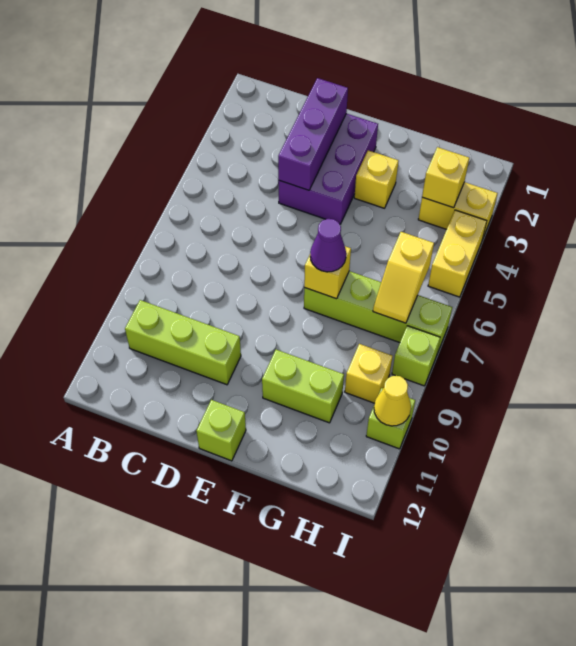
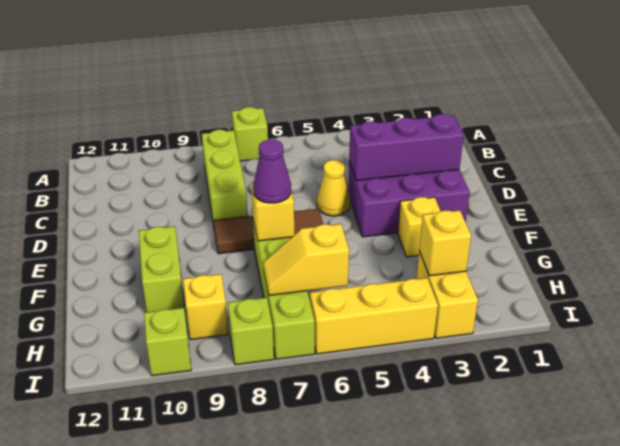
lime 1x3 brick [125,300,241,385] -> lime 1x3 brick moved to [202,130,248,225]
none -> brown 1x3 tile [214,209,323,254]
lime 1x1 brick [196,400,246,461] -> lime 1x1 brick moved to [232,107,268,161]
yellow 1x2 brick [428,210,487,297] -> yellow 1x3 brick [310,278,438,354]
yellow 1x1 cone [374,376,411,426] -> yellow 1x1 cone moved to [317,160,350,216]

